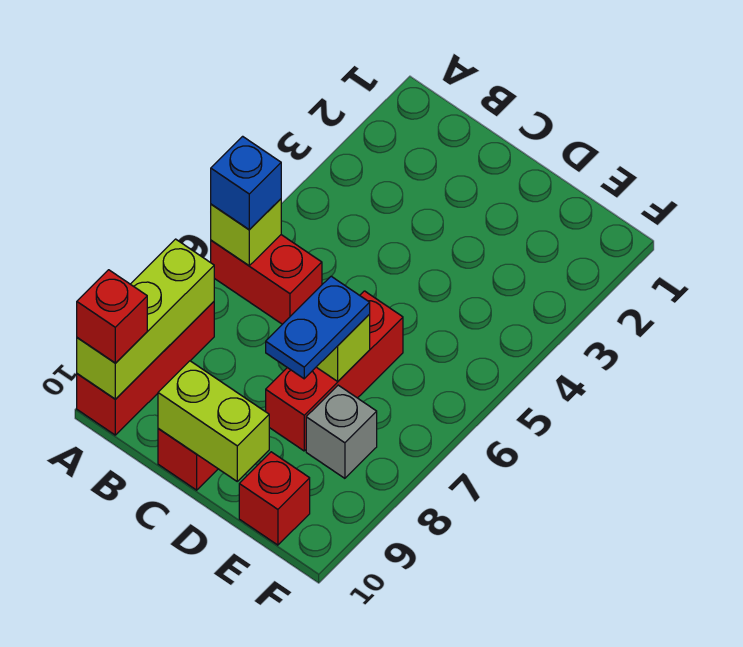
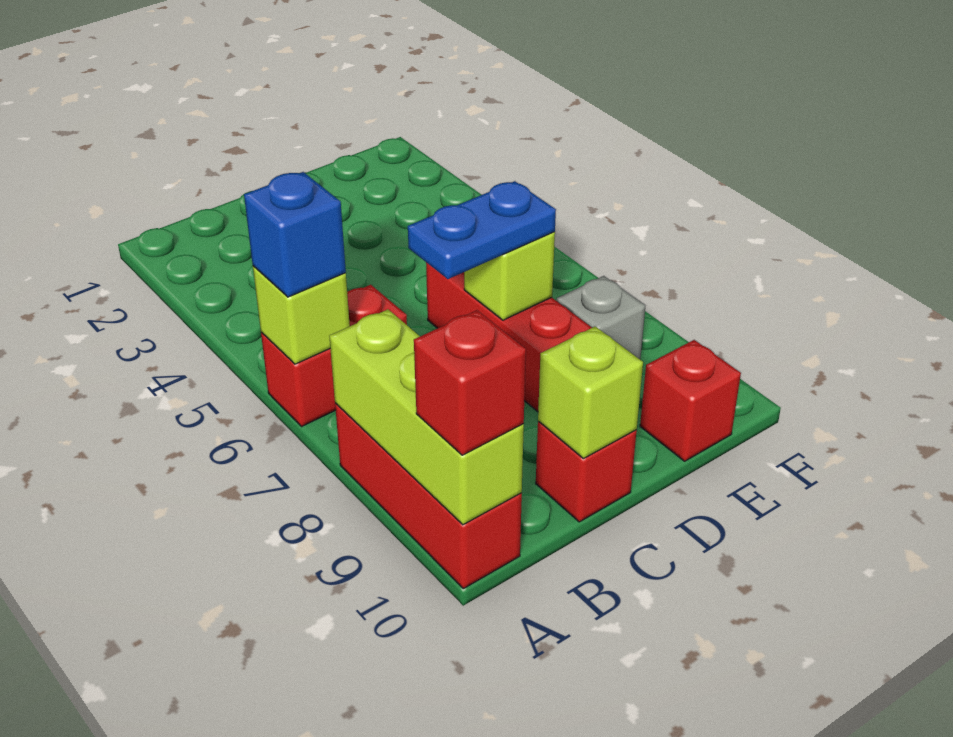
lime 1x2 brick [158,361,269,481] -> lime 1x1 brick [538,326,643,459]
blue 1x2 plate [266,276,370,379] -> blue 1x2 plate turned to [408,181,556,279]

